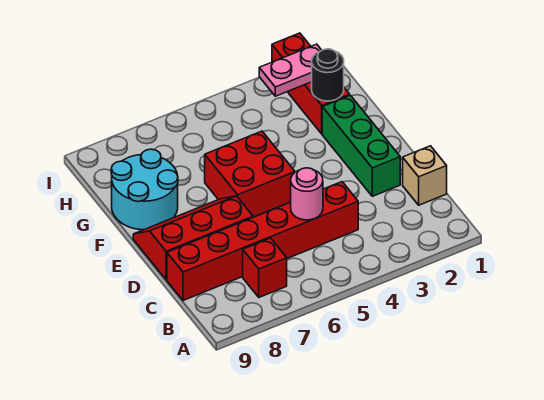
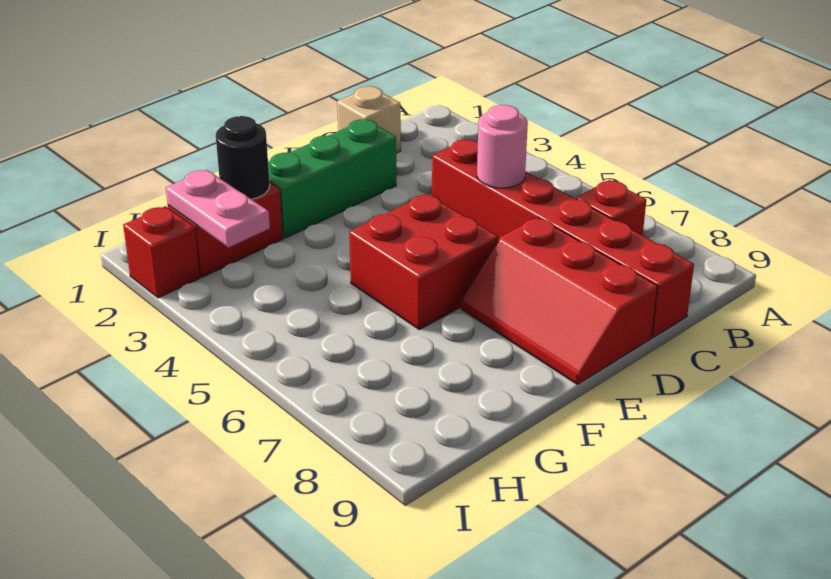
cyan 2x2 round brick [111,149,178,230] -> none

